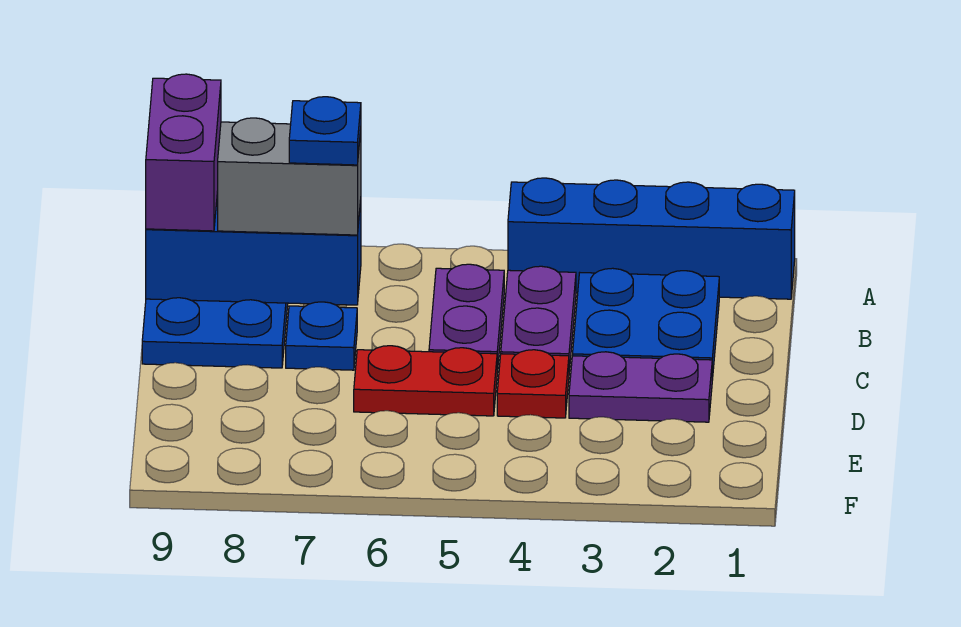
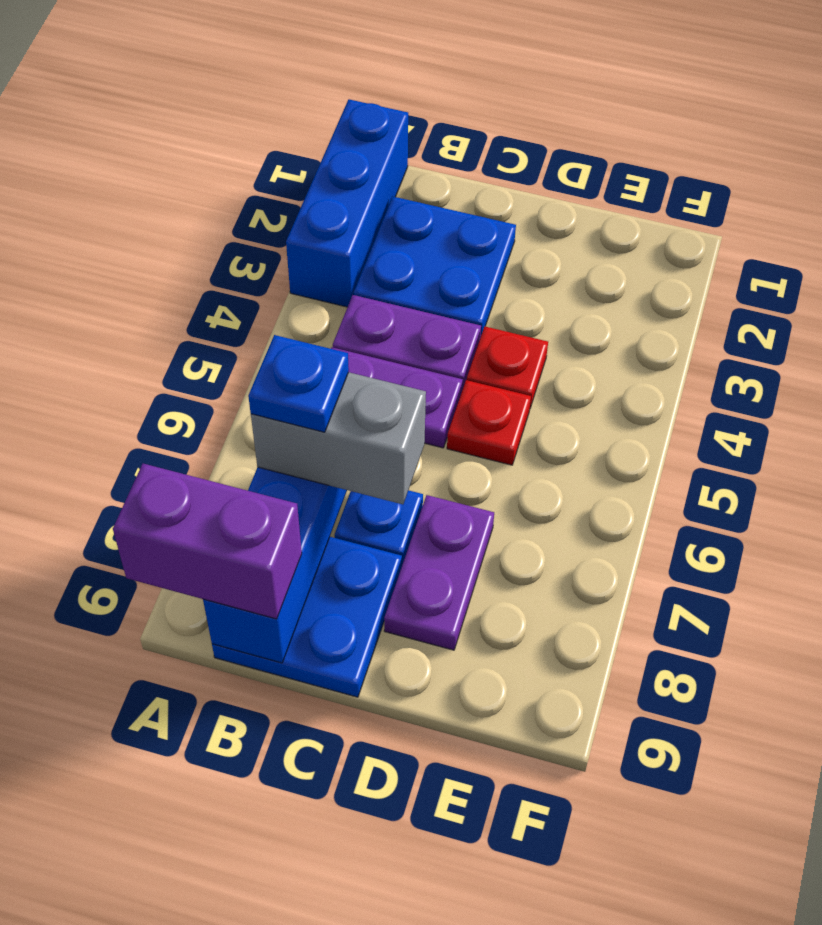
blue 1x4 brick [508,178,795,299] -> blue 1x3 brick [286,99,408,307]
grey 1x2 brick [218,118,361,235] -> grey 1x2 brick turned to [251,372,426,504]
purple 1x2 plate [569,352,712,422] -> purple 1x2 plate moved to [384,495,494,650]
red 1x2 plate [354,346,497,416] -> red 1x1 plate [447,380,531,465]

